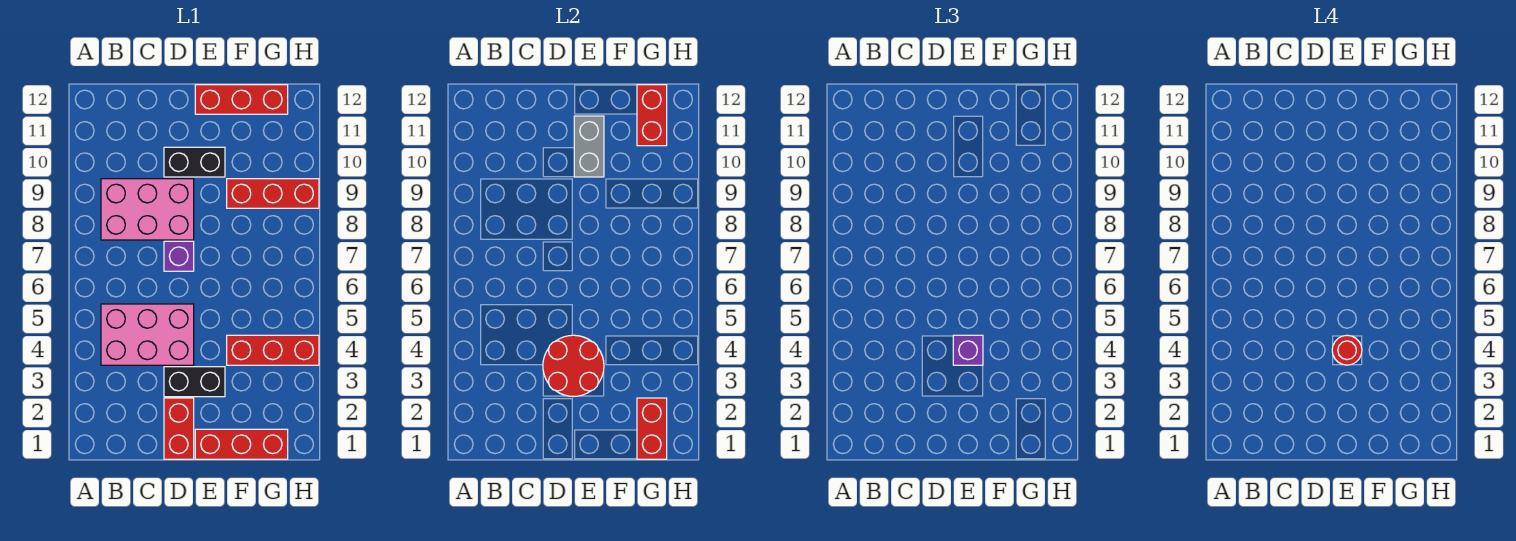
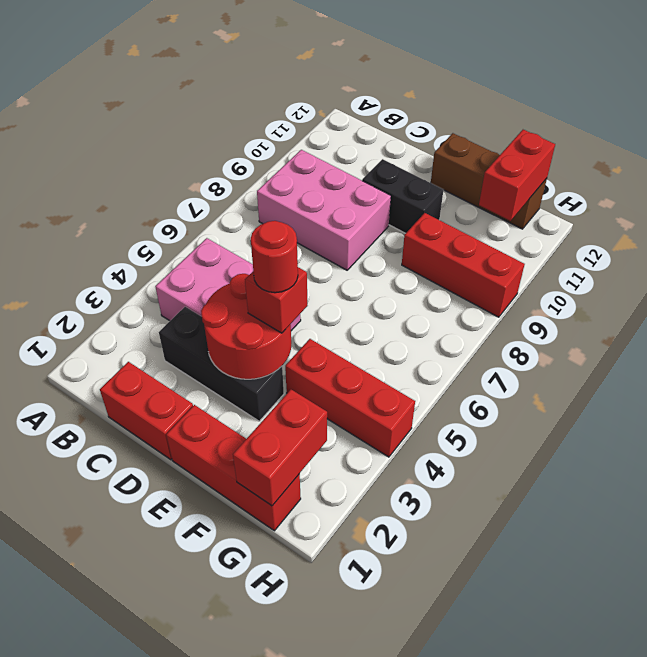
red 1x2 brick [164,398,194,459] -> red 1x2 brick turned to [100,362,193,460]
black 1x2 brick [164,367,225,397] -> black 1x3 brick [159,307,284,421]
purple 1x1 brick [164,241,194,271] -> none
purple 1x1 brick [953,335,983,365] -> red 1x1 brick [245,267,307,333]
grey 1x2 brick [574,116,604,177] -> none
red 1x3 brick [195,85,288,114] -> brown 1x3 brick [431,133,547,229]

